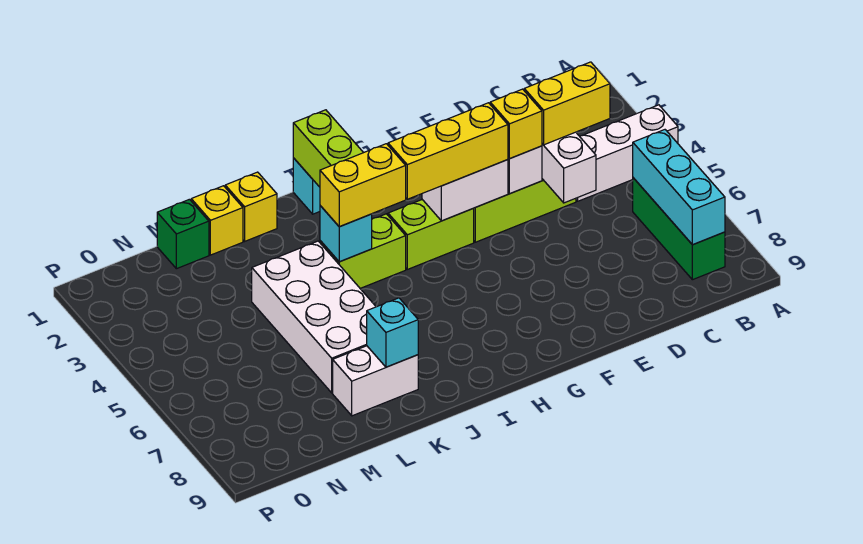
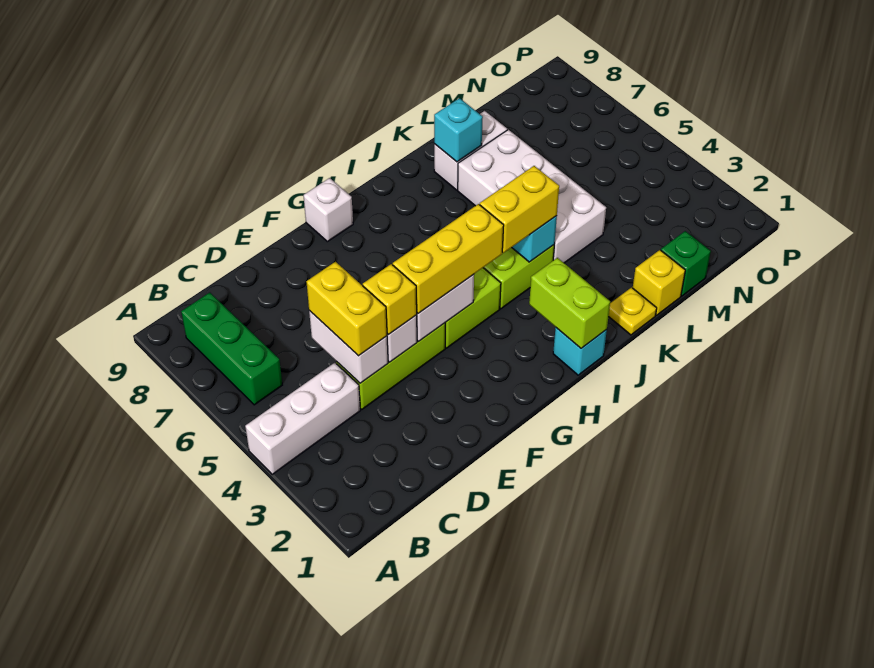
cyan 1x3 brick [633,130,725,245] -> none
yellow 1x2 brick [524,62,610,145] -> yellow 1x2 brick turned to [306,262,387,356]
none -> white 1x1 brick [304,178,353,242]
yellow 1x1 brick [225,172,277,241] -> yellow 1x1 plate [608,287,657,335]

